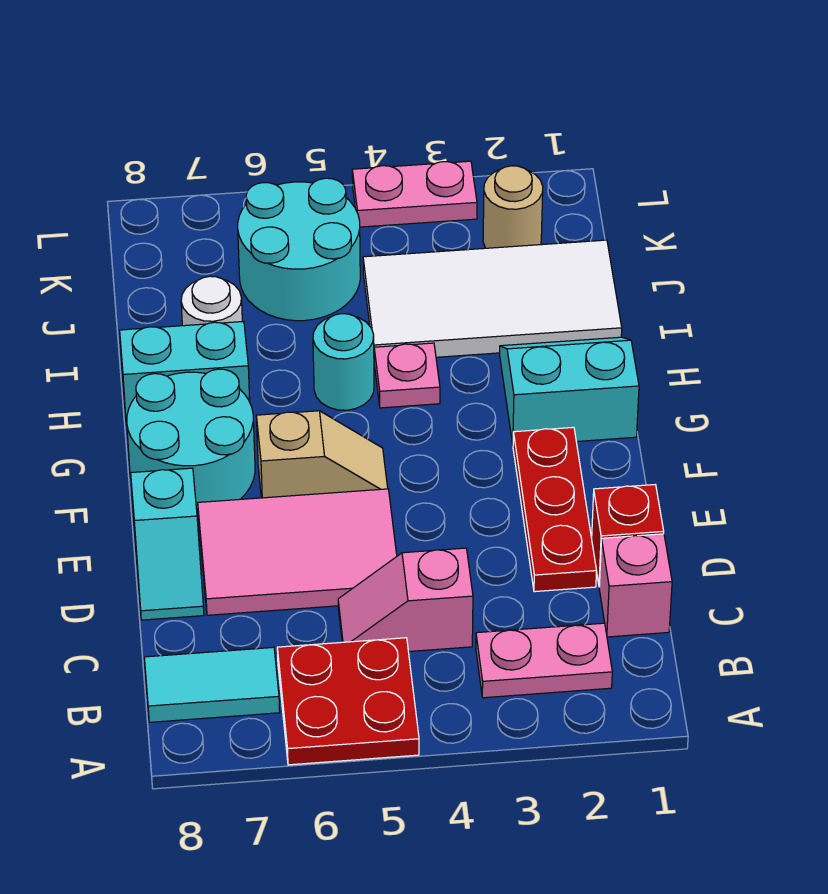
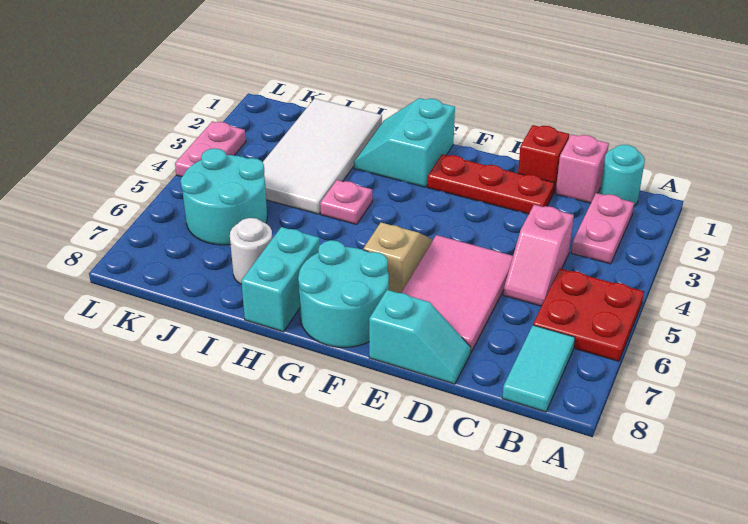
cyan 1x1 round brick [313,314,374,410] -> cyan 1x1 round brick moved to [600,145,645,206]
tan 1x1 round brick [483,166,543,248] -> none

